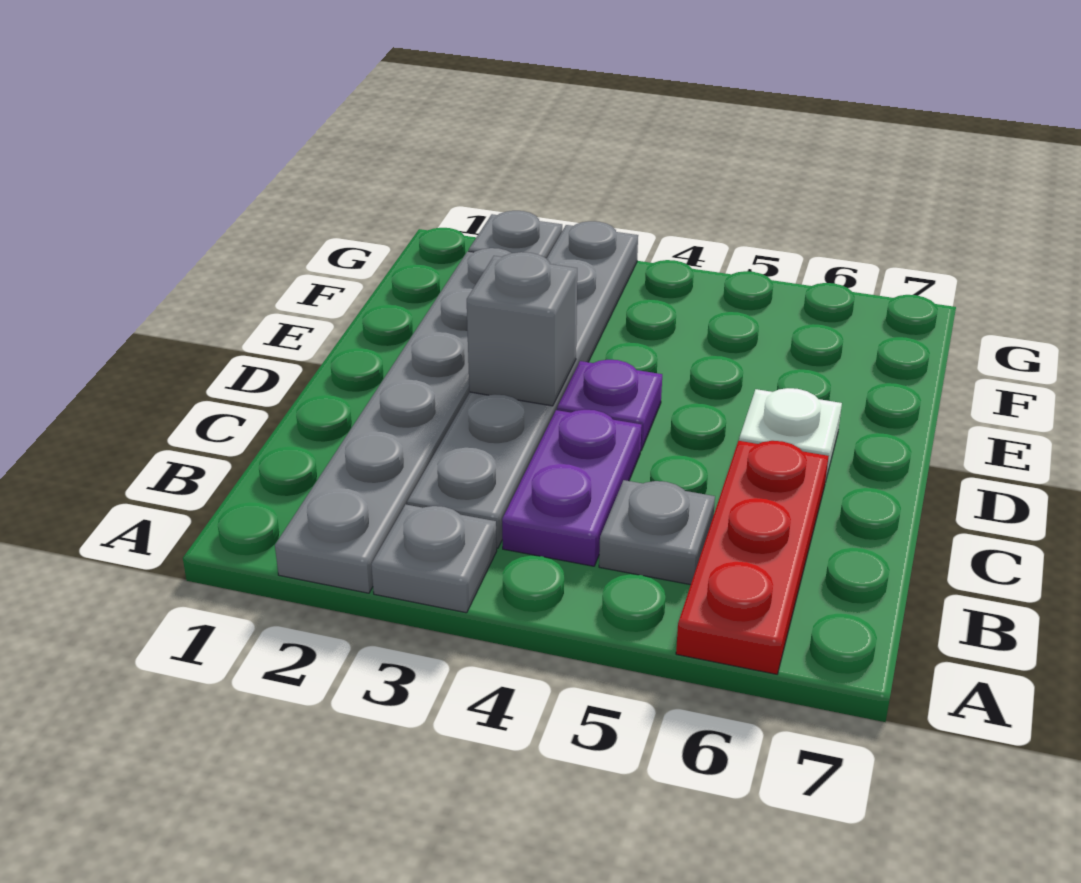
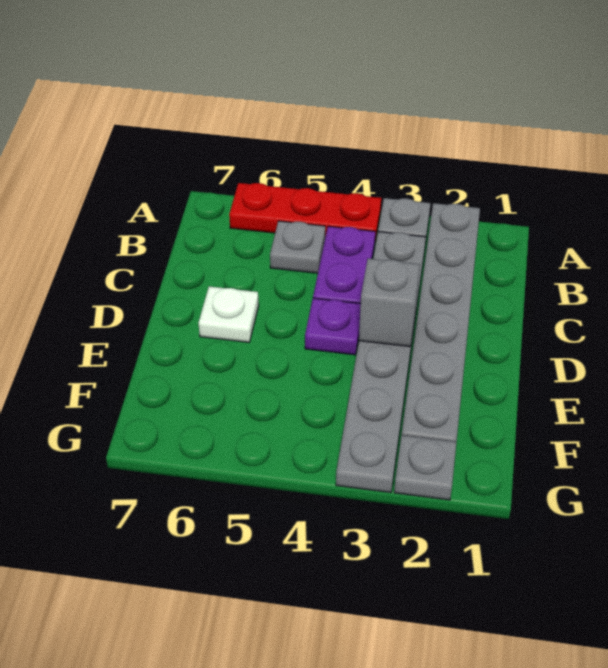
red 1x3 plate [676,441,829,674] -> red 1x3 plate turned to [229,183,381,241]

